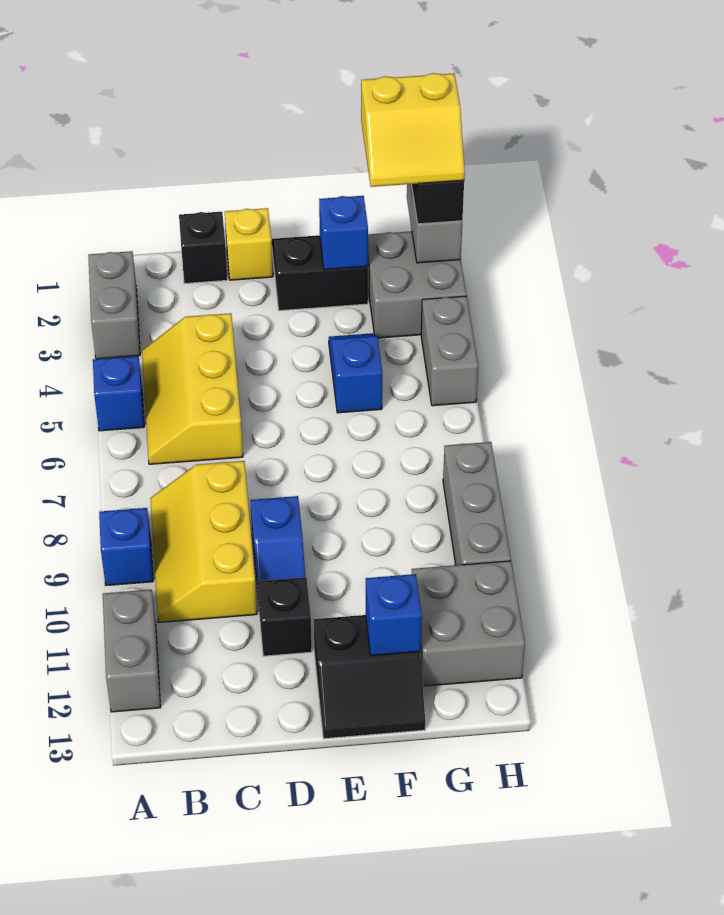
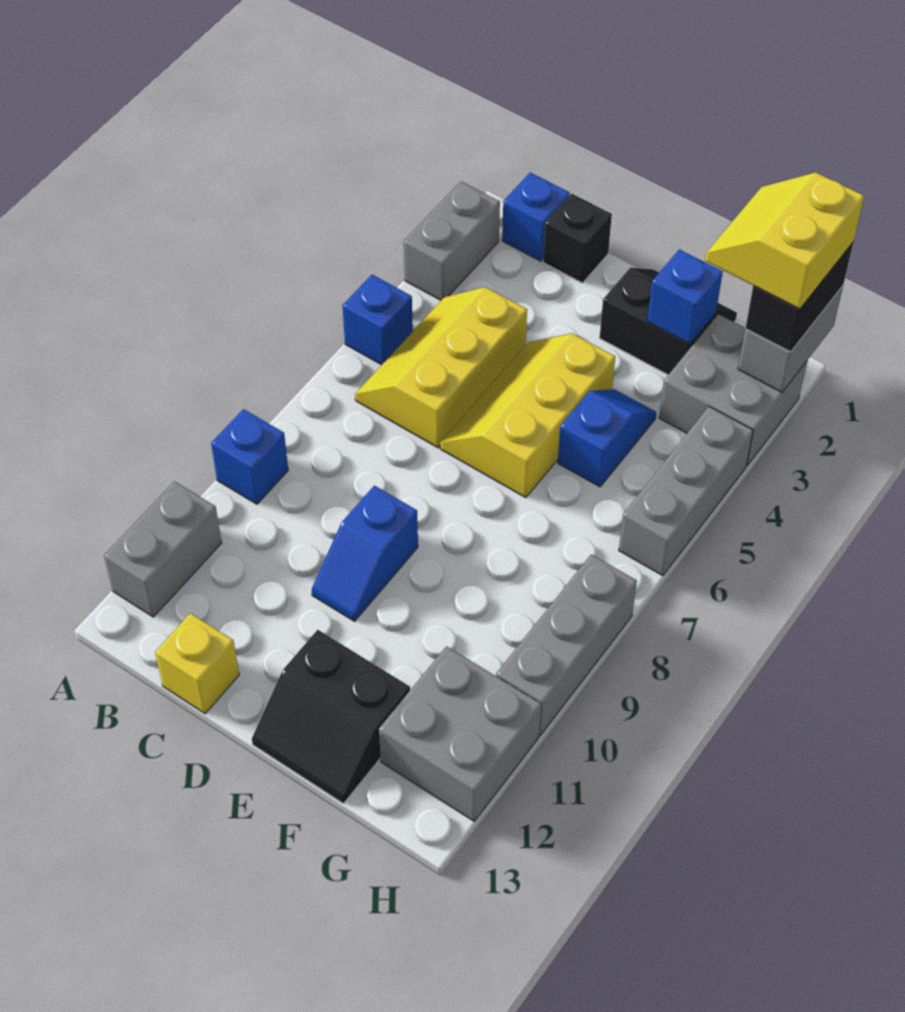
yellow 2x3 slope [151,461,257,623] -> yellow 2x3 slope moved to [440,333,615,498]
yellow 1x1 brick [225,208,273,280] -> yellow 1x1 brick moved to [155,613,239,714]
black 1x1 brick [258,577,312,656] -> none
blue 1x1 brick [366,574,422,655] -> blue 1x1 brick moved to [502,173,570,261]
yellow 2x2 slope [361,73,465,187] -> yellow 2x2 slope turned to [705,172,864,309]
grey 1x2 brick [421,296,478,406] -> grey 1x3 brick [619,407,753,576]

